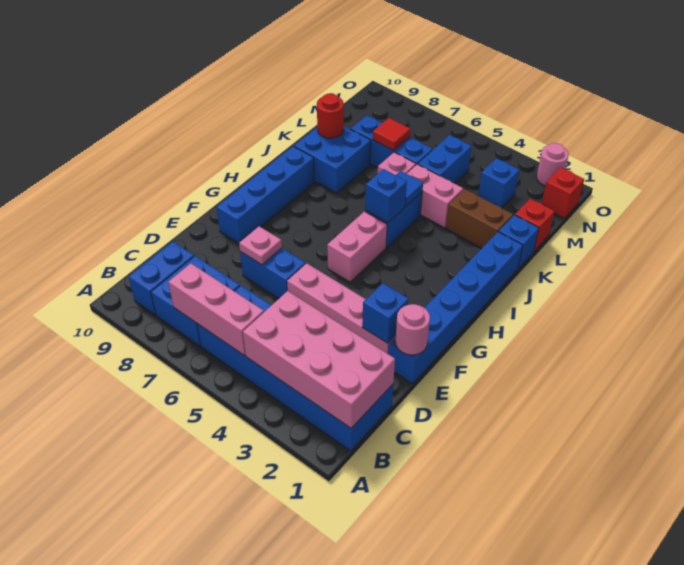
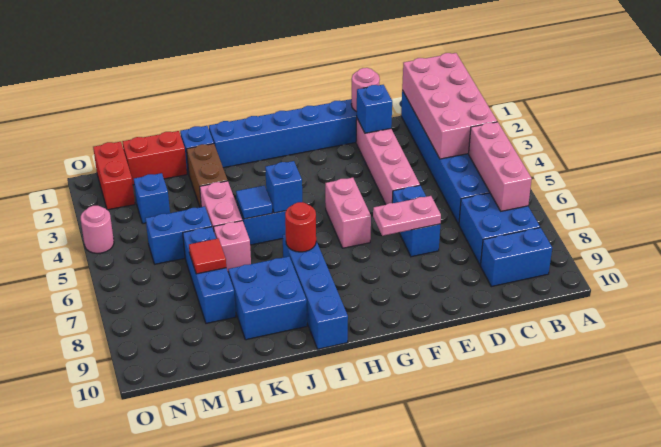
pink 1x1 plate [239,226,282,265] -> pink 1x2 plate [373,196,441,236]
blue 1x4 brick [217,146,314,243] -> blue 1x4 brick turned to [283,234,348,349]
pink 1x2 brick [327,211,387,282] -> pink 1x2 brick turned to [325,178,371,248]
red 1x1 round brick [317,94,344,138] -> red 1x1 round brick moved to [285,202,316,252]
red 1x1 brick [515,199,554,251] -> red 1x2 brick [122,131,187,185]
red 1x1 brick [542,168,584,218] -> red 1x2 brick [93,142,135,210]
pink 1x1 round brick [537,143,569,186] -> pink 1x1 round brick moved to [81,206,114,254]

